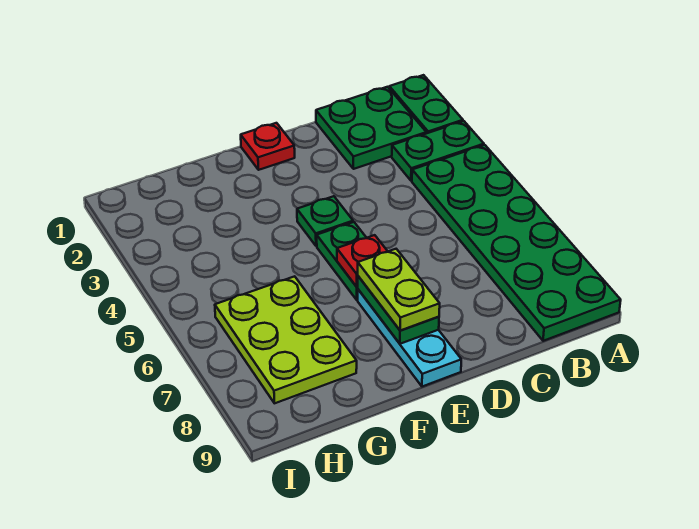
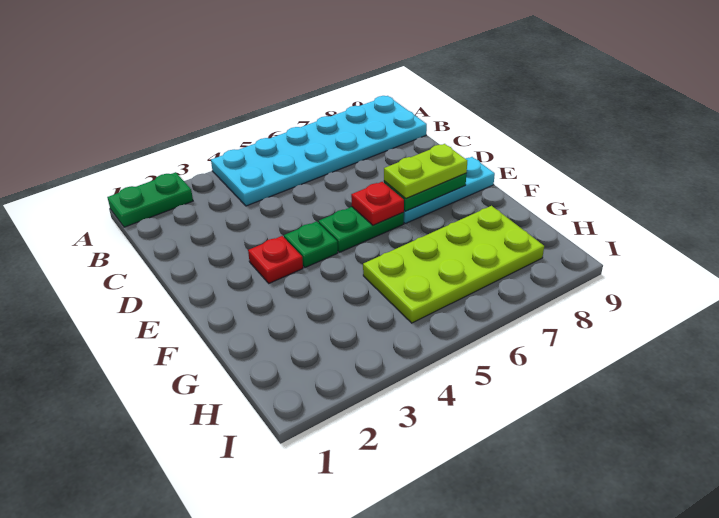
green 1x2 plate [392,121,484,181] -> none
green 2x6 plate [412,145,621,341] -> cyan 2x6 plate [211,96,427,206]
green 2x2 plate [316,87,426,169] -> none
red 1x1 plate [241,123,295,170] -> red 1x1 plate moved to [248,236,303,283]
lime 2x3 plate [215,276,357,403] -> lime 2x4 plate [363,206,544,323]

